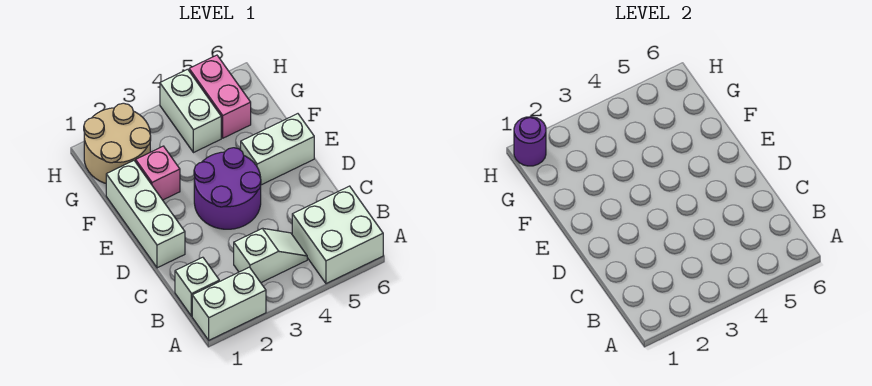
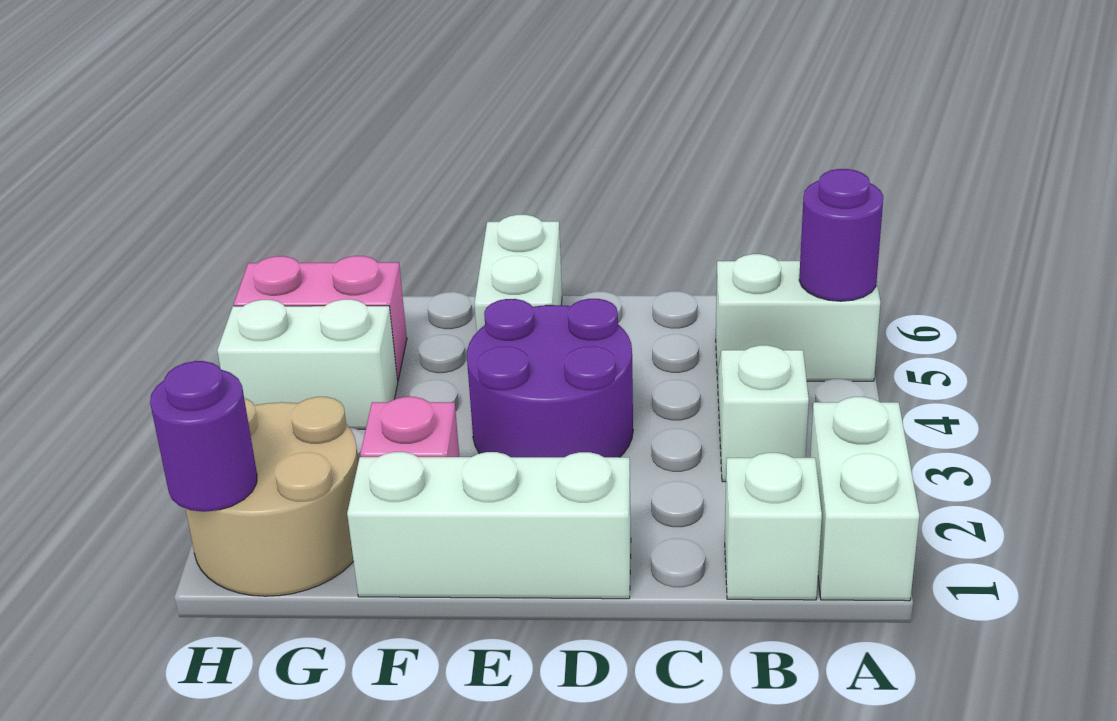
white 2x2 brick [292,186,383,284] -> white 1x2 brick [716,254,880,381]
none -> purple 1x1 round brick [799,169,883,301]

